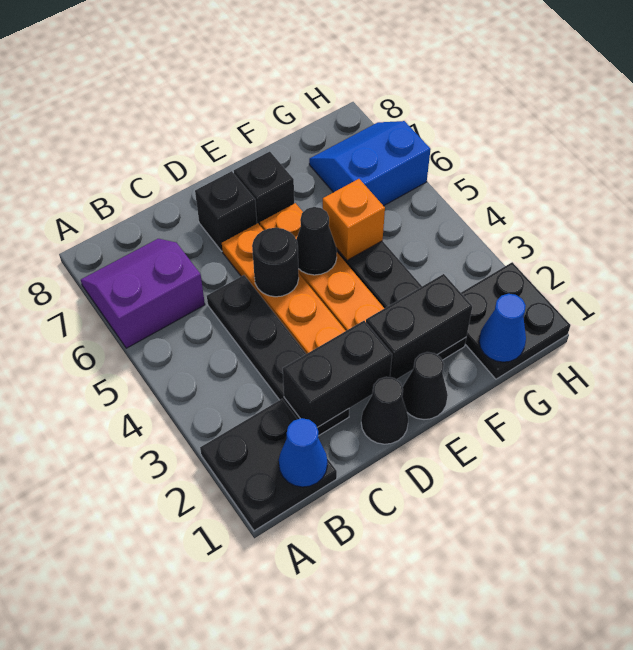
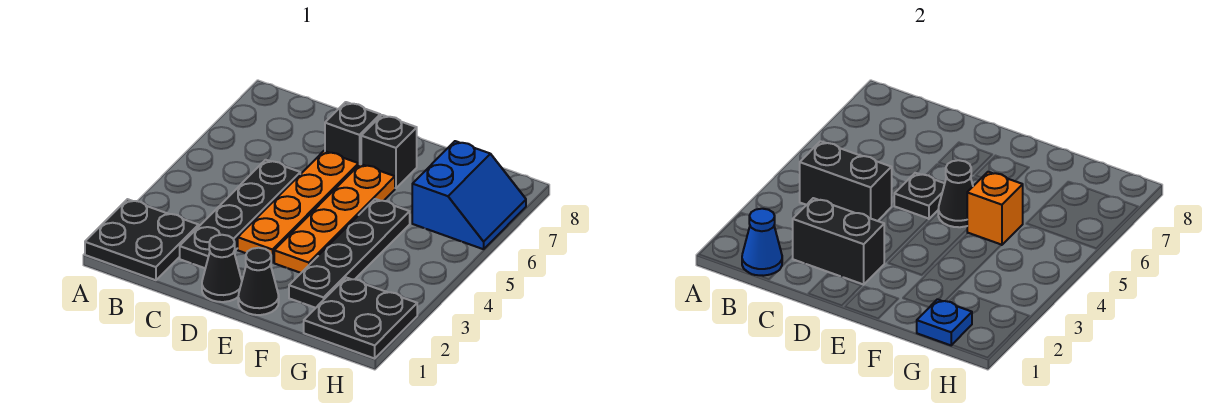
purple 2x2 slope [81,239,205,348] -> none
black 1x1 round brick [252,228,299,297] -> black 1x1 plate [894,173,945,219]
black 1x2 brick [366,274,472,380] -> black 1x2 brick moved to [800,141,892,221]
blue 1x1 cone [479,294,526,362] -> blue 1x1 plate [917,299,972,345]
blue 2x2 slope [309,121,431,206] -> blue 2x2 slope turned to [412,141,526,249]

